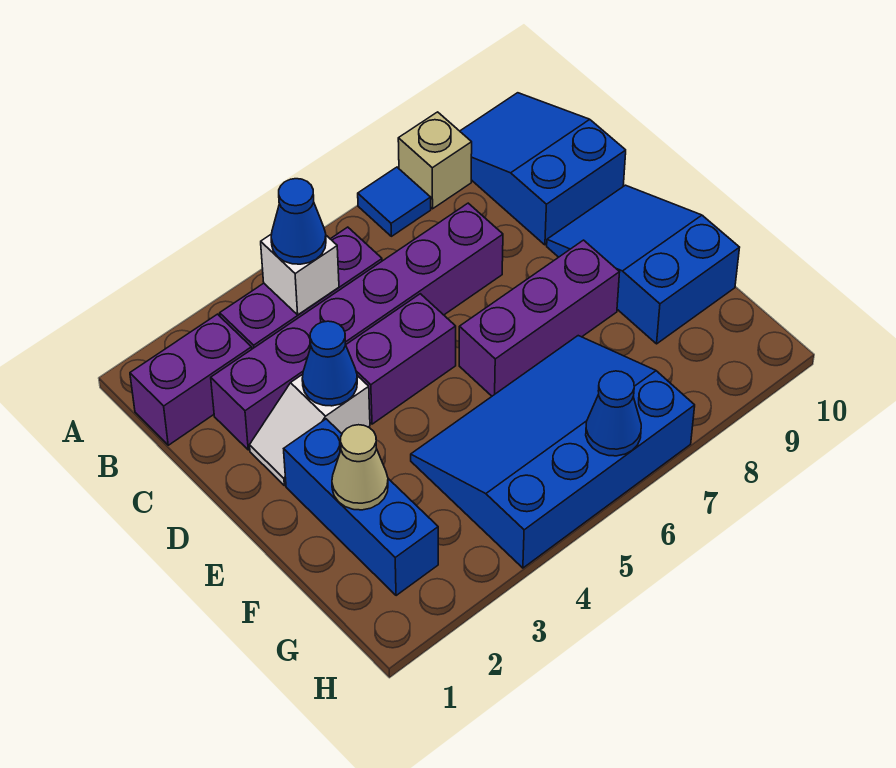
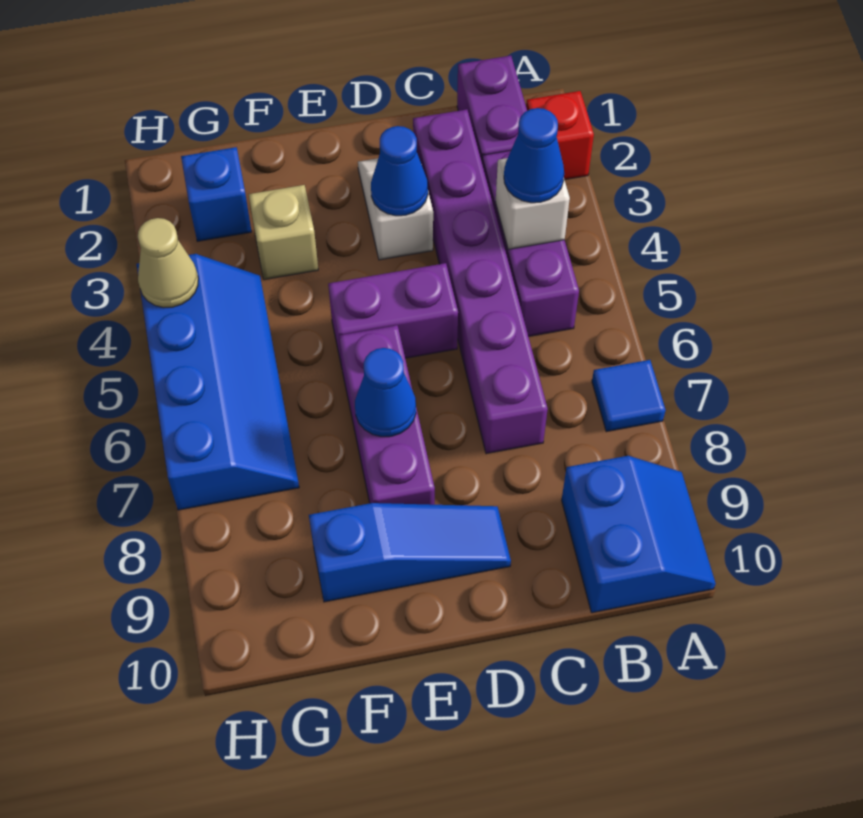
none -> red 1x1 brick [526,91,594,180]
tan 1x1 brick [398,112,472,209] -> tan 1x1 brick moved to [249,185,318,280]
blue 2x3 slope [460,93,626,245] -> blue 2x2 slope [562,456,716,613]
purple 1x2 brick [346,294,456,424] -> purple 1x2 brick turned to [328,263,458,367]
blue 2x3 slope [547,185,740,344] -> blue 1x3 slope [309,503,511,602]
blue 1x3 brick [284,419,438,596] -> blue 1x1 brick [181,147,252,242]
tan 1x1 cone [332,425,388,510] -> tan 1x1 cone moved to [138,218,198,307]
blue 3x4 slope [411,336,695,568] -> blue 2x4 slope [136,254,299,510]
blue 1x1 cone [586,371,641,456] -> blue 1x1 cone moved to [355,348,416,437]

